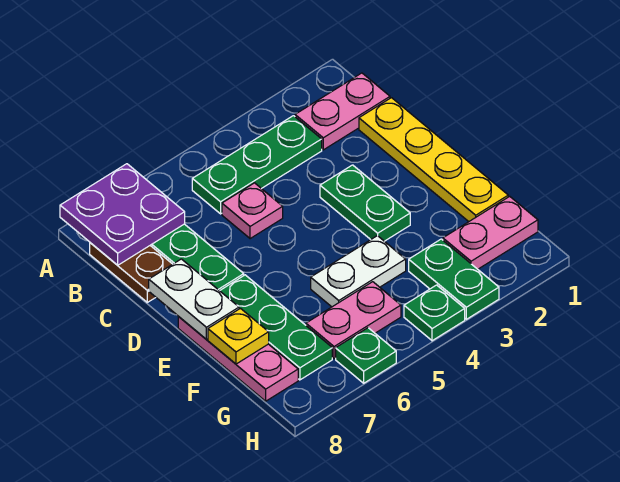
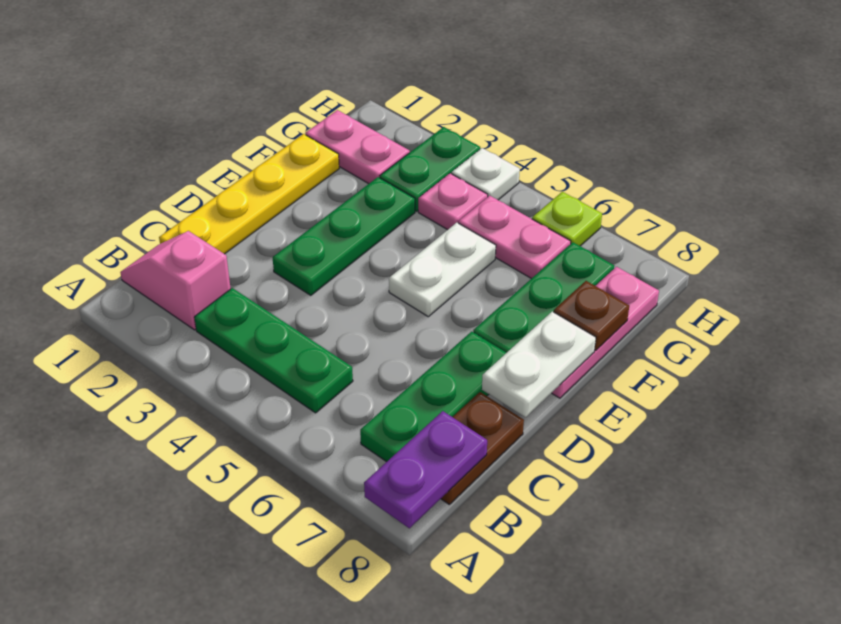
purple 2x2 plate [60,164,185,265] -> purple 1x2 plate [364,411,487,528]
pink 1x2 plate [295,73,390,150] -> pink 1x2 slope [120,231,231,330]
pink 1x1 plate [222,183,283,239] -> pink 1x1 plate moved to [418,173,488,230]
green 1x2 plate [320,165,410,241] -> green 1x3 plate [273,177,415,295]
white 1x2 plate [311,236,406,307] -> white 1x2 plate turned to [389,223,496,317]
yellow 1x1 plate [208,308,269,364] -> brown 1x1 plate [554,281,629,350]
green 1x1 plate [404,285,465,341] -> white 1x1 plate [452,148,520,200]
green 1x1 plate [336,328,396,383] -> lime 1x1 plate [532,192,602,246]

